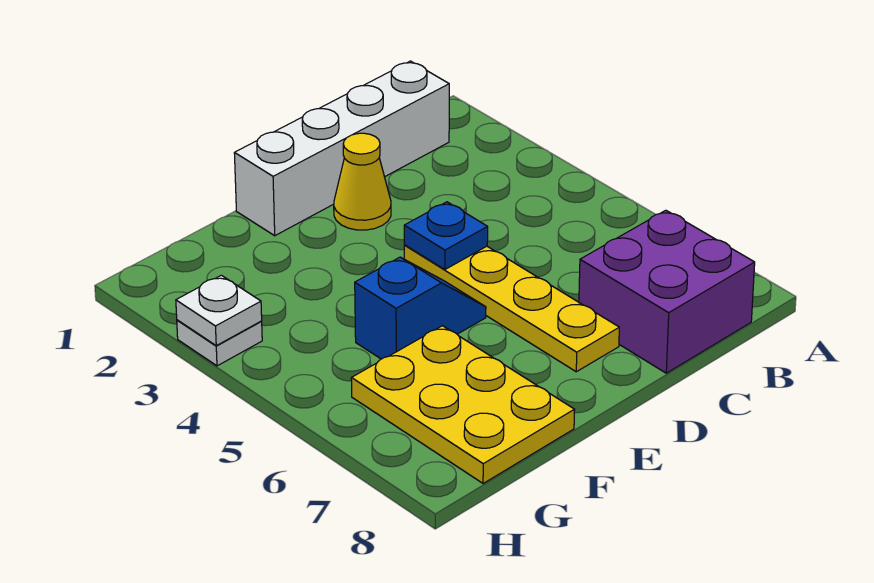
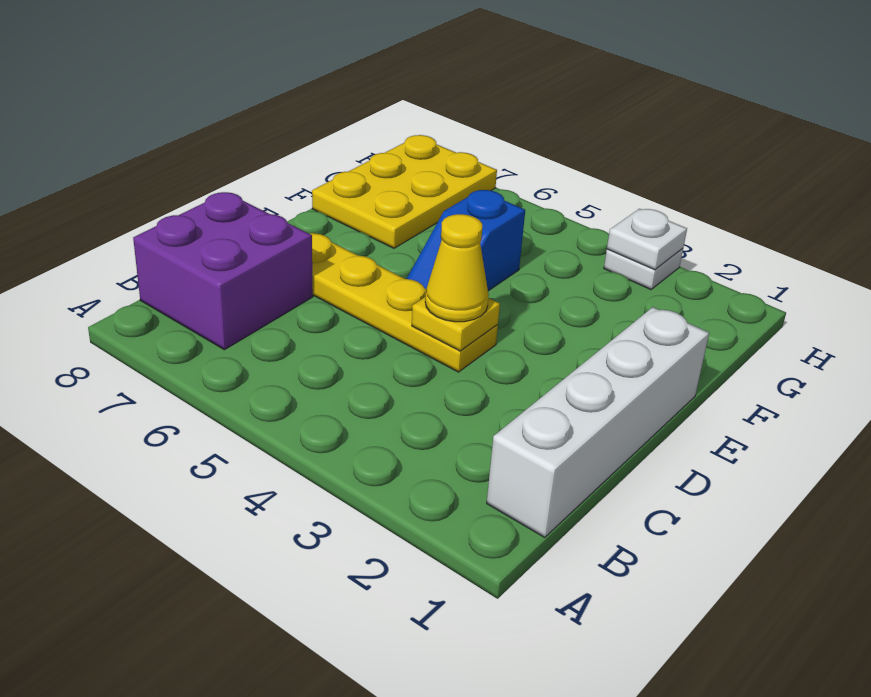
yellow 1x1 cone [334,133,391,230] -> yellow 1x1 cone moved to [425,214,489,322]
blue 1x1 plate [404,202,488,269] -> yellow 1x1 plate [412,297,500,351]
yellow 2x3 plate [351,326,575,483] -> yellow 2x3 plate turned to [312,135,497,248]

